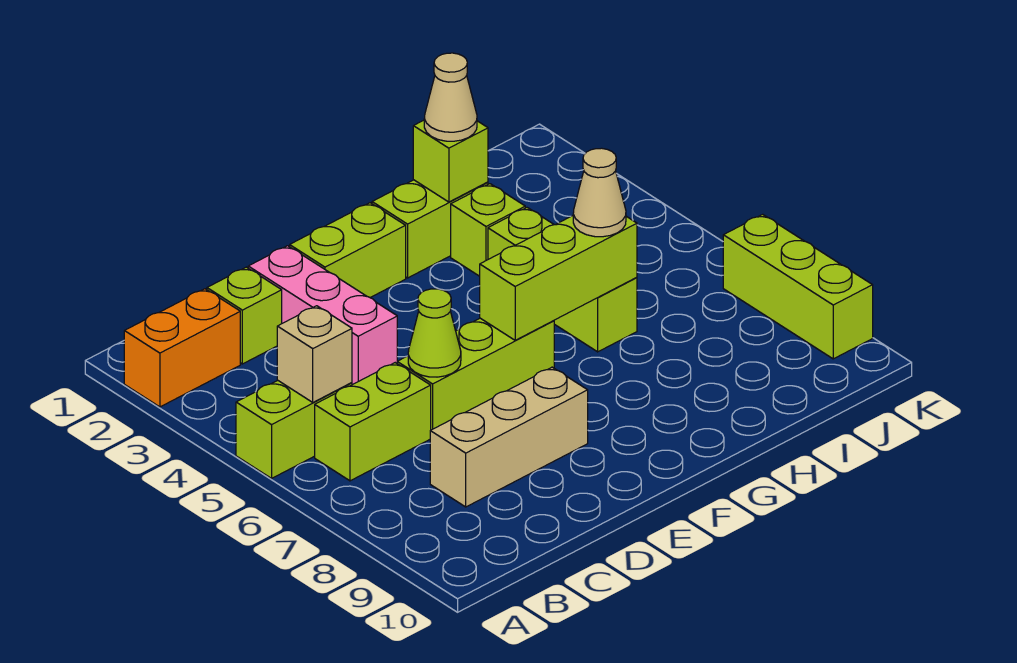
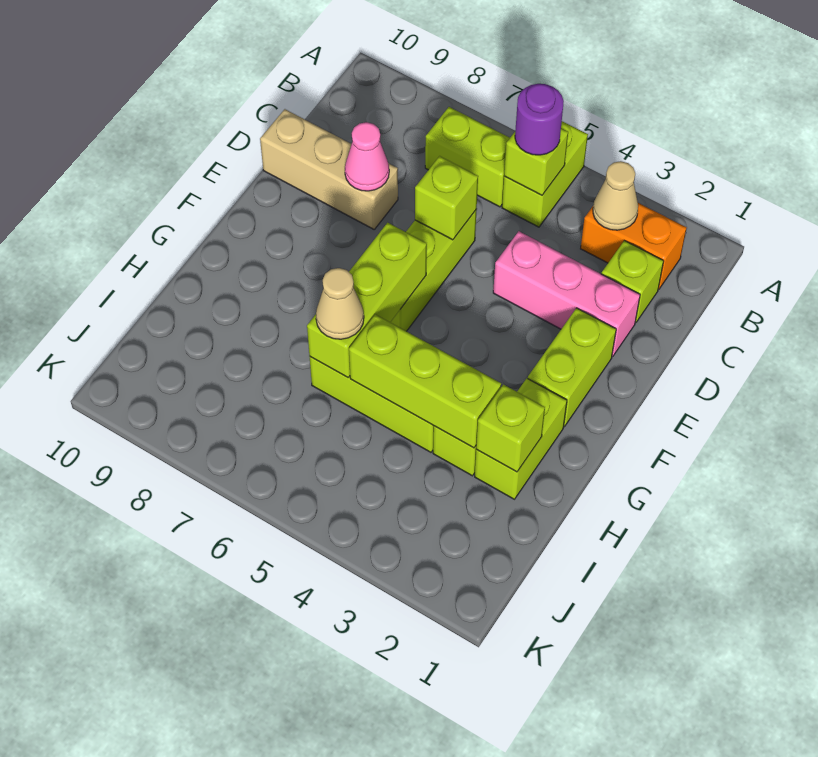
orange 1x2 brick [124,289,240,407] -> orange 1x2 brick turned to [581,203,687,289]
tan 1x1 brick [277,306,352,402] -> lime 1x1 brick [504,128,568,195]
none -> purple 1x1 round brick [515,84,564,155]
lime 1x2 brick [315,363,431,481] -> lime 1x2 brick turned to [425,107,510,207]
tan 1x3 brick [430,367,588,507] -> tan 1x3 brick turned to [260,109,398,229]
lime 1x1 cone [408,289,461,377] -> lime 1x1 brick [415,156,478,240]
none -> pink 1x1 cone [345,122,389,191]
tan 1x1 cone [424,53,477,141] -> tan 1x1 cone moved to [593,161,638,230]
lime 1x3 brick [723,214,873,359] -> lime 1x3 brick moved to [349,315,501,448]

